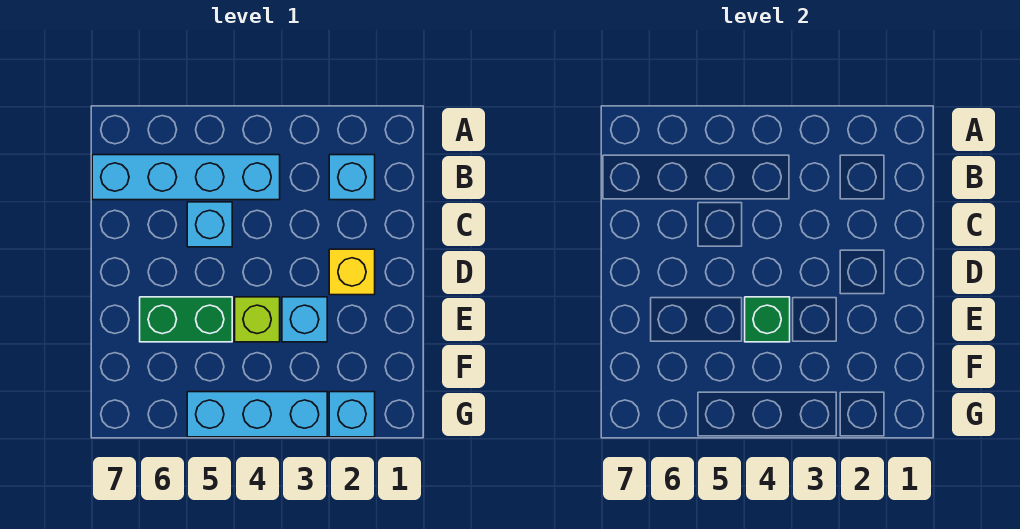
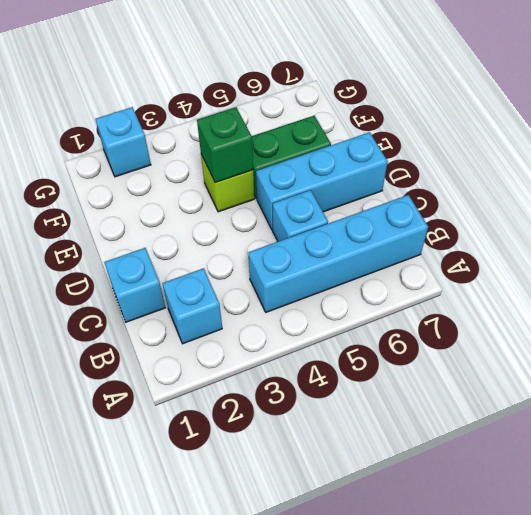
yellow 1x1 brick [329,249,375,295] -> none
cyan 1x1 brick [282,297,327,342] -> cyan 1x1 brick moved to [104,248,165,322]
cyan 1x3 brick [187,392,327,437] -> cyan 1x3 brick moved to [256,132,388,230]

